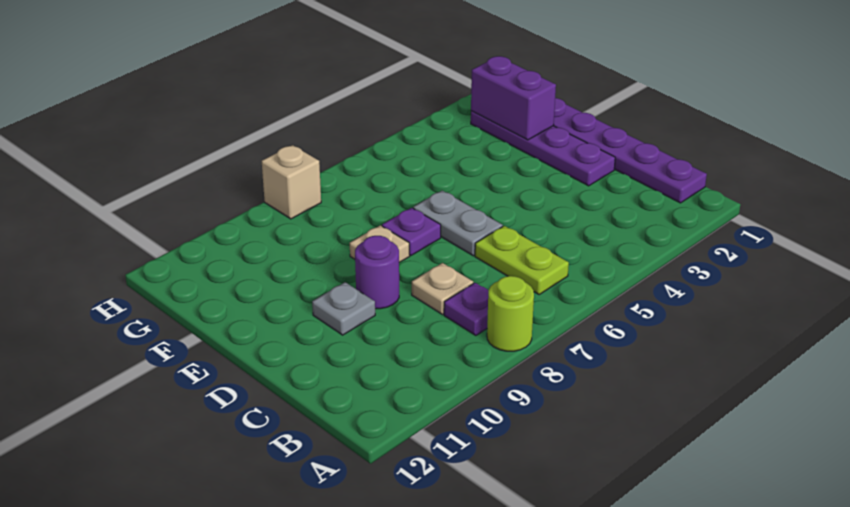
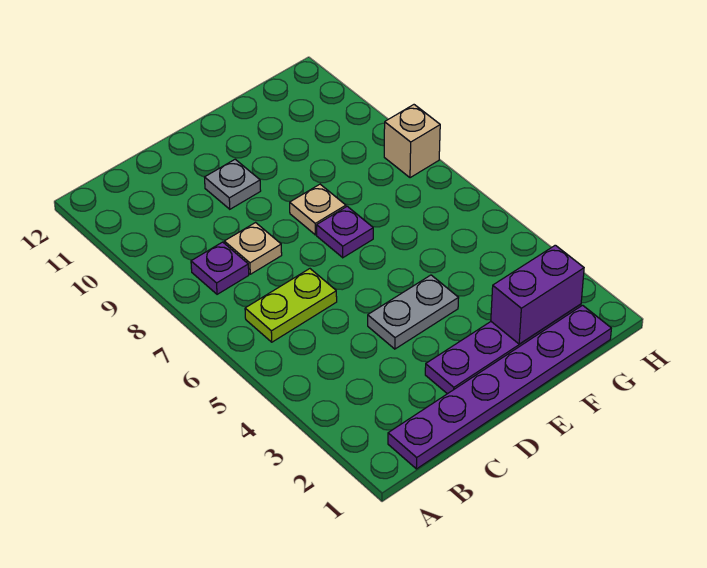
lime 1x1 round brick [487,276,534,351] -> none
grey 1x2 plate [413,191,503,256] -> grey 1x2 plate moved to [368,275,458,349]
purple 1x1 round brick [355,236,399,309] -> none

